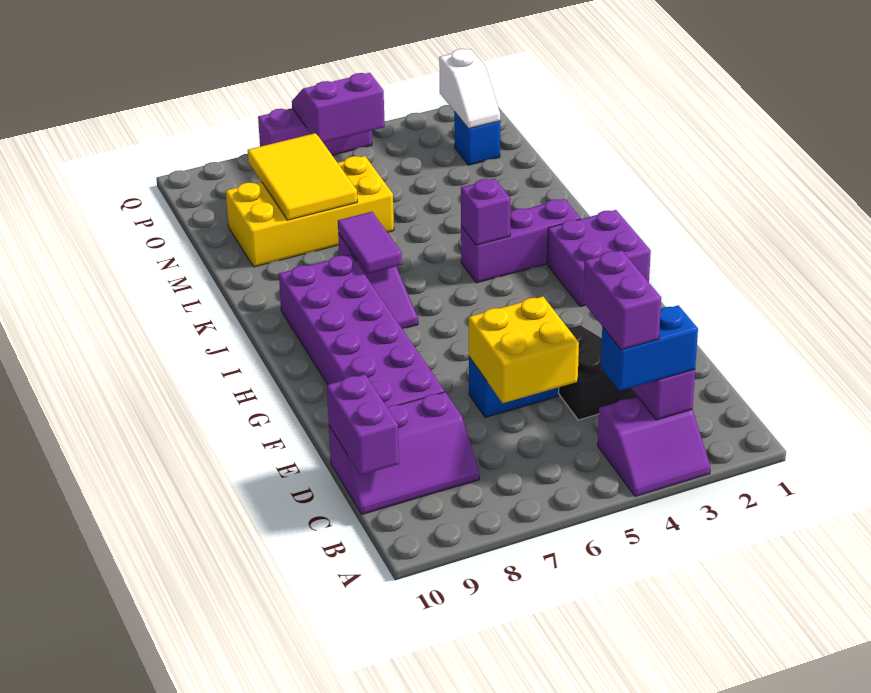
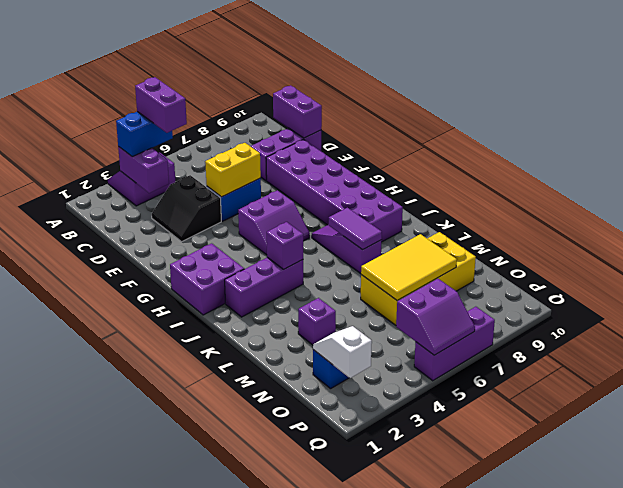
yellow 2x2 brick [469,296,579,403] -> yellow 1x2 brick [205,143,261,197]
none -> purple 2x2 slope [238,190,310,255]
none -> purple 1x1 brick [298,298,336,345]
yellow 2x3 tile [248,133,357,220] -> yellow 2x3 tile turned to [361,234,457,300]

